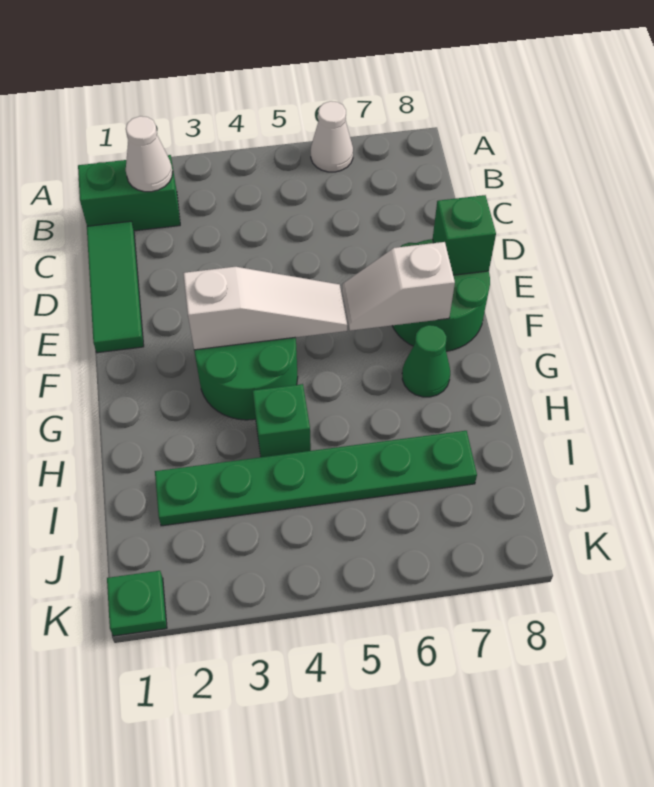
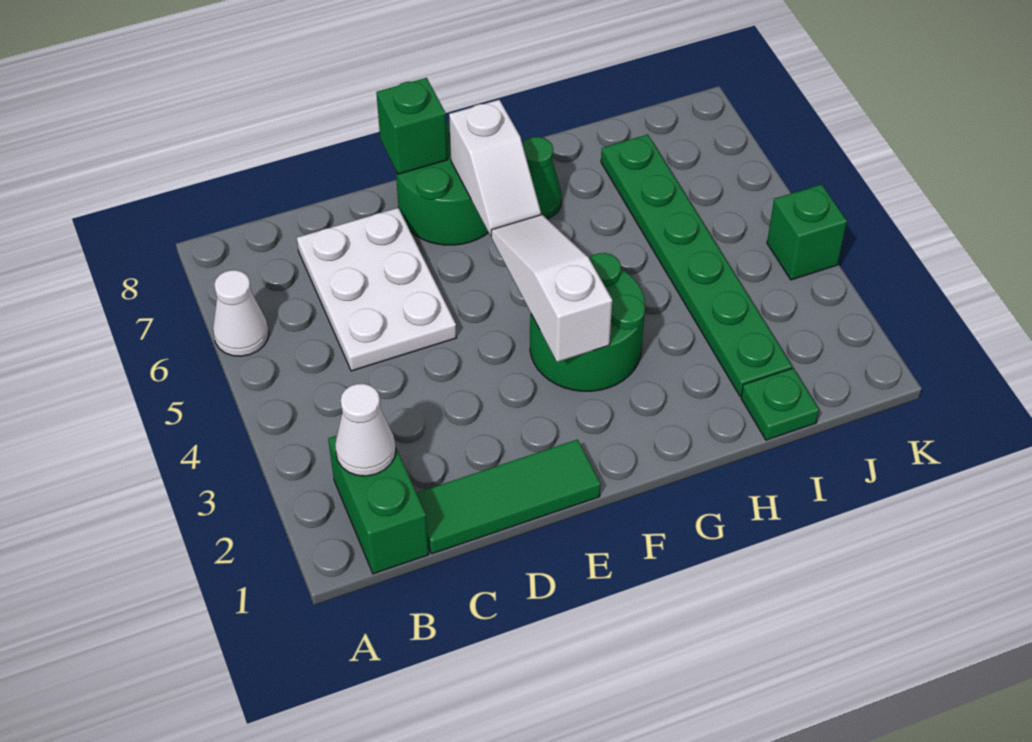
none -> white 2x3 plate [297,208,457,371]
green 1x1 brick [253,384,311,457] -> green 1x1 brick moved to [767,184,847,280]
green 1x1 plate [107,571,167,636] -> green 1x1 plate moved to [741,368,819,440]

